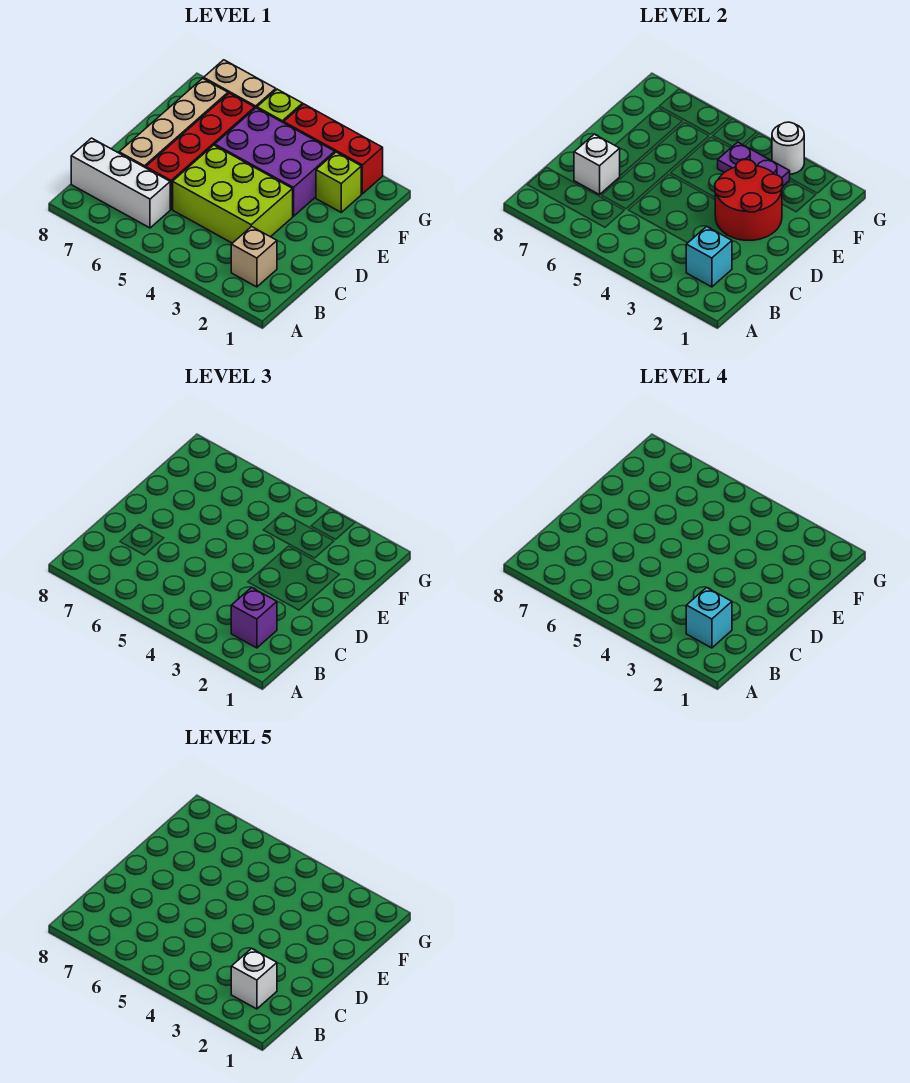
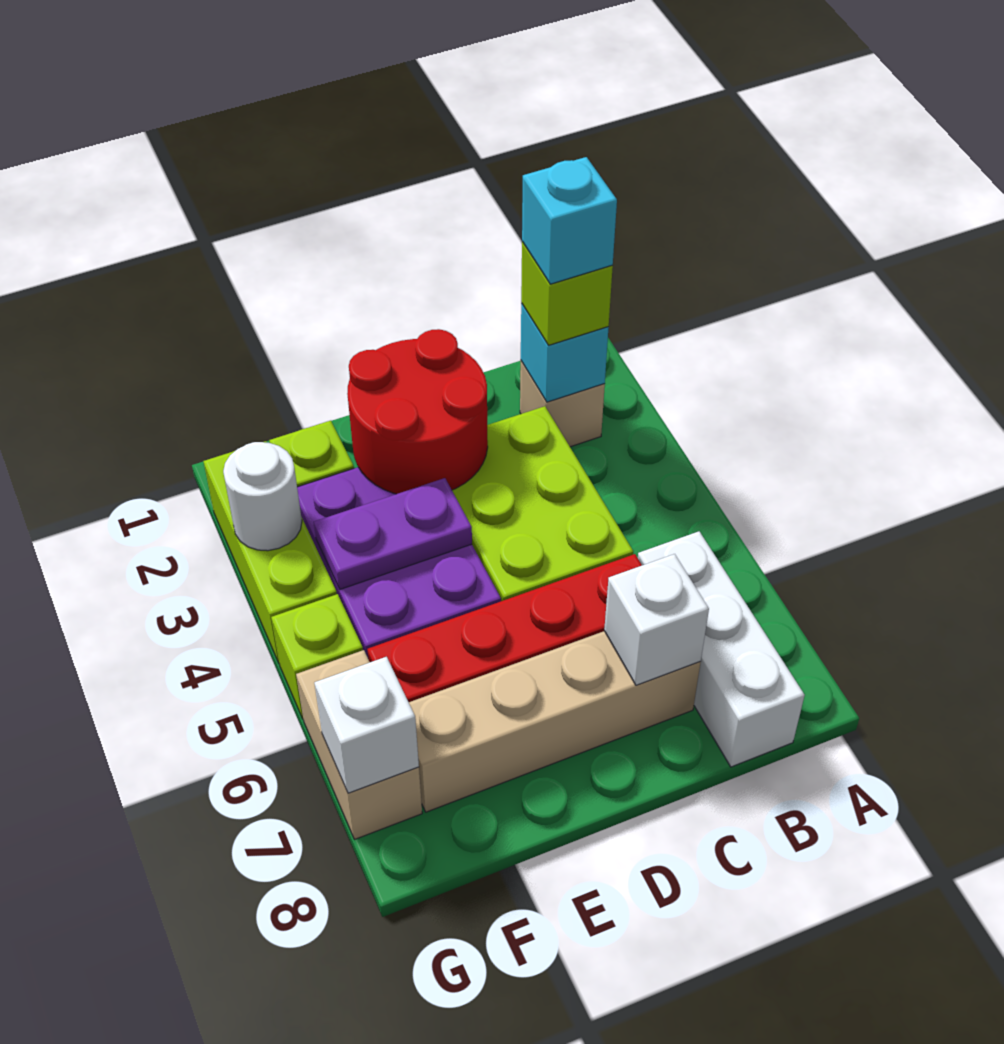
purple 1x1 brick [231,587,277,648] -> lime 1x1 brick [521,242,613,345]
white 1x1 brick [231,948,277,1009] -> white 1x1 brick moved to [314,657,419,793]
purple 1x2 plate [718,142,790,186] -> purple 1x2 plate turned to [314,478,472,589]
red 1x3 brick [284,104,383,194] -> lime 1x3 brick [203,441,337,663]

